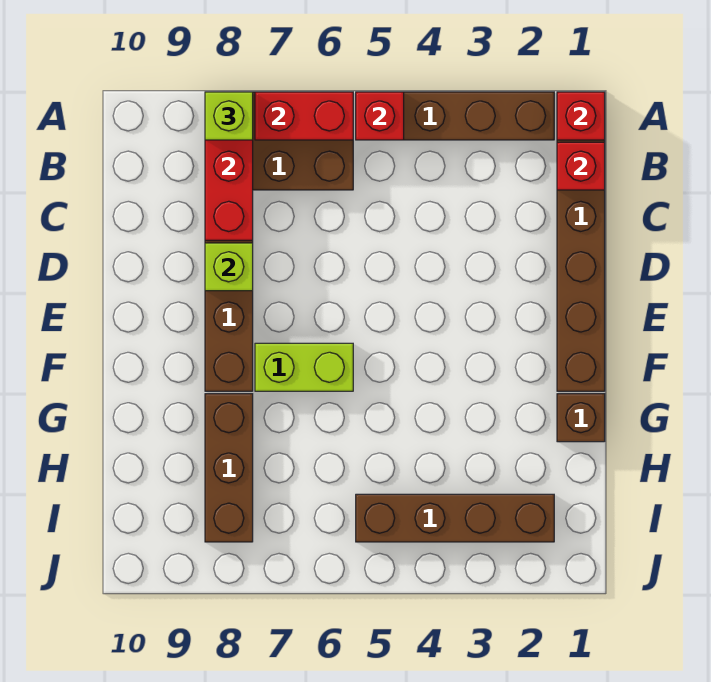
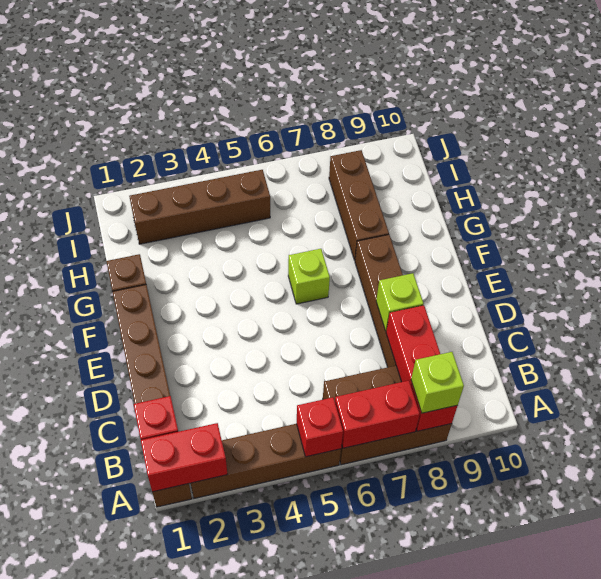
red 1x1 brick [557,92,605,140] -> red 1x2 brick [141,423,227,492]
lime 1x2 brick [255,343,353,391] -> lime 1x1 brick [288,249,330,304]

